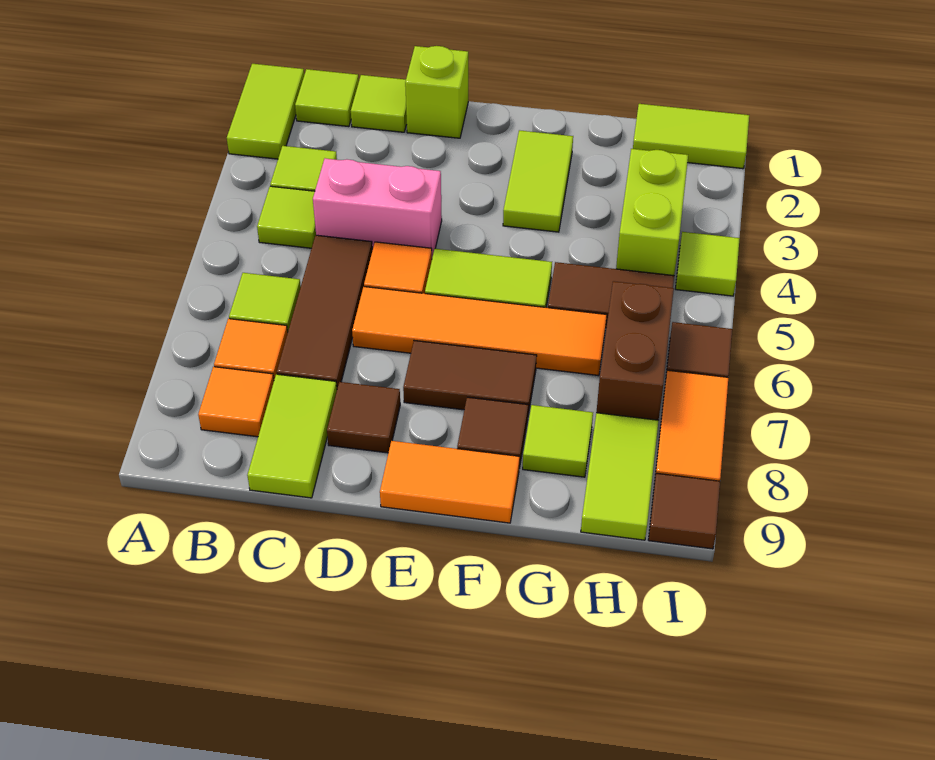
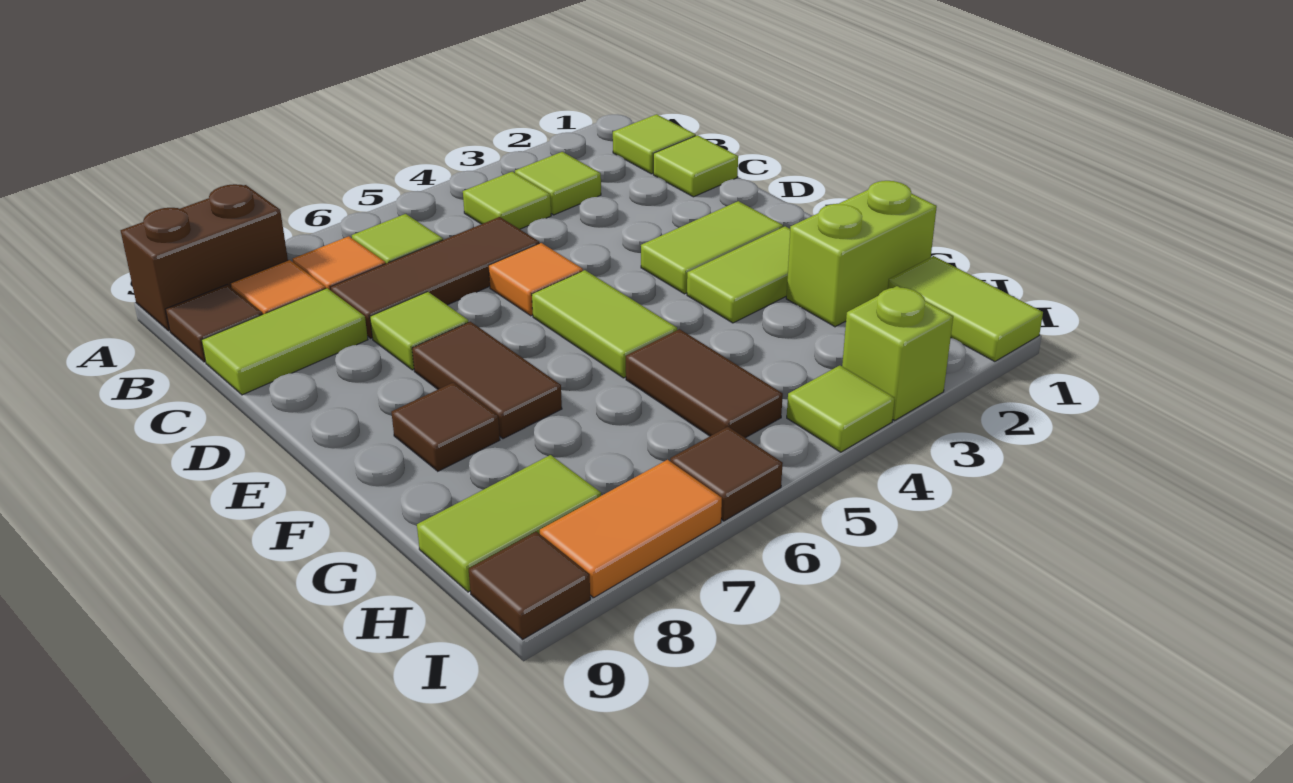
lime 1x2 tile [227,64,304,159] -> lime 1x2 tile moved to [641,201,783,294]
pink 1x2 brick [313,158,442,257] -> none
lime 1x1 brick [405,46,468,138] -> lime 1x1 brick moved to [842,286,953,420]
orange 1x4 tile [352,287,607,376] -> none
brown 1x1 tile [327,382,400,453] -> brown 1x1 tile moved to [165,285,263,362]
orange 1x2 tile [380,441,519,523] -> none
lime 1x1 tile [523,405,593,477] -> lime 1x1 tile moved to [370,292,468,370]
lime 1x2 brick [616,149,688,275] -> lime 1x2 brick moved to [786,181,937,327]
brown 1x2 brick [596,281,674,420] -> brown 1x2 brick moved to [121,184,288,331]

